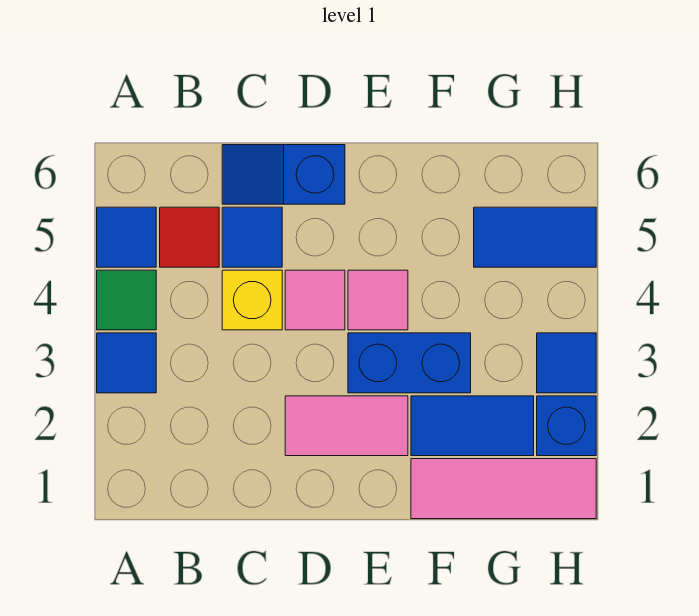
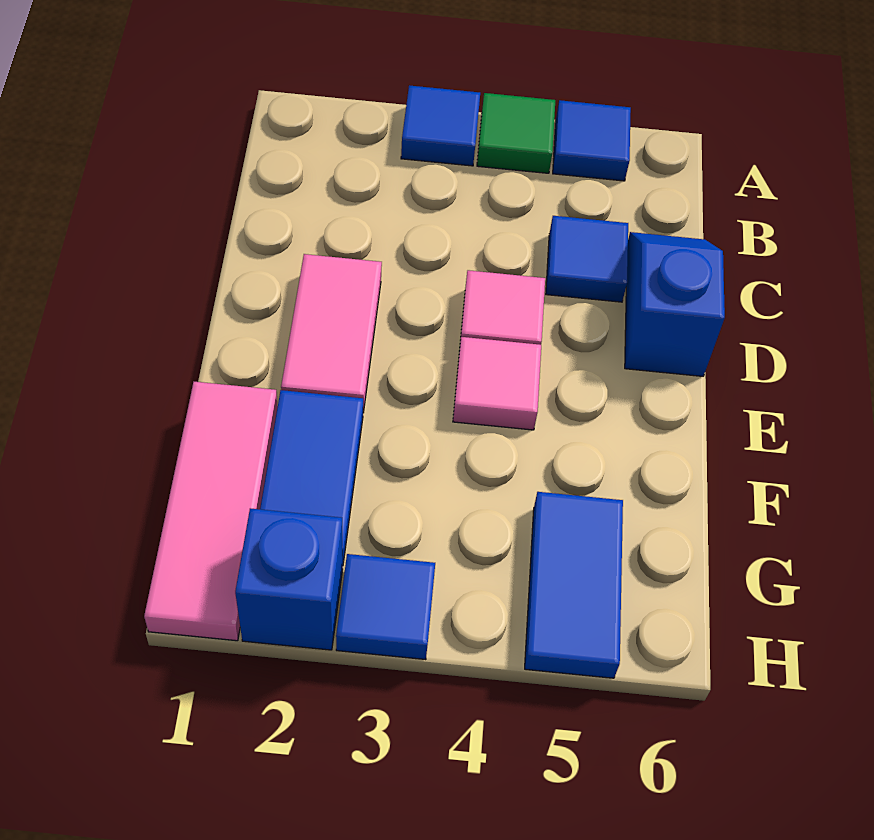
red 1x1 tile [160,207,219,267] -> none
yellow 1x1 brick [222,270,282,330] -> none
blue 1x2 brick [348,333,471,393] -> none

